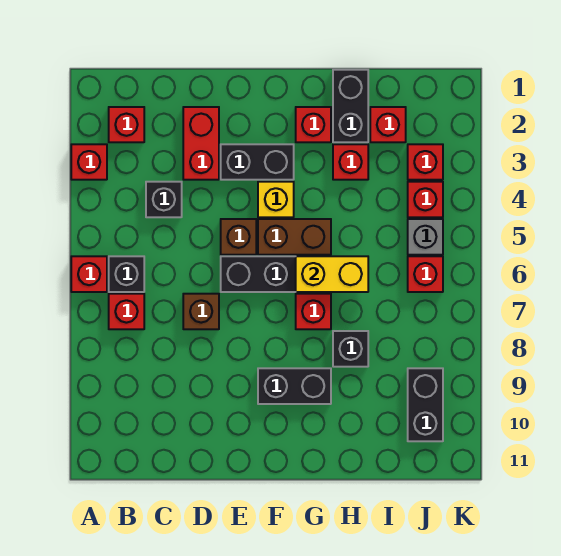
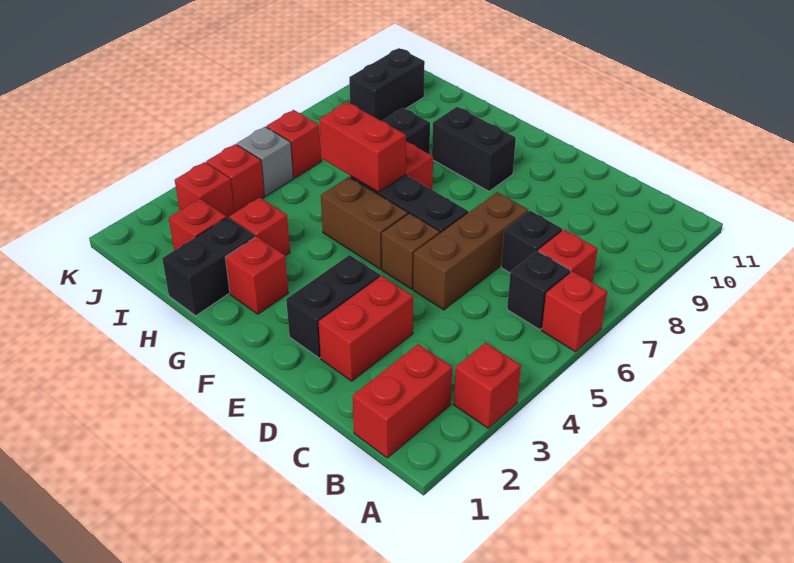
red 1x1 brick [109,107,144,142] -> red 1x2 brick [352,344,452,458]
black 1x1 brick [146,182,182,217] -> black 1x1 brick moved to [501,211,562,273]
brown 1x1 brick [183,294,219,329] -> brown 1x3 brick [413,192,528,310]
black 1x2 brick [221,144,294,180] -> black 1x2 brick turned to [286,255,380,358]
yellow 1x1 brick [258,182,294,217] -> none
yellow 1x2 brick [296,256,368,292] -> red 1x2 brick [319,102,406,192]

